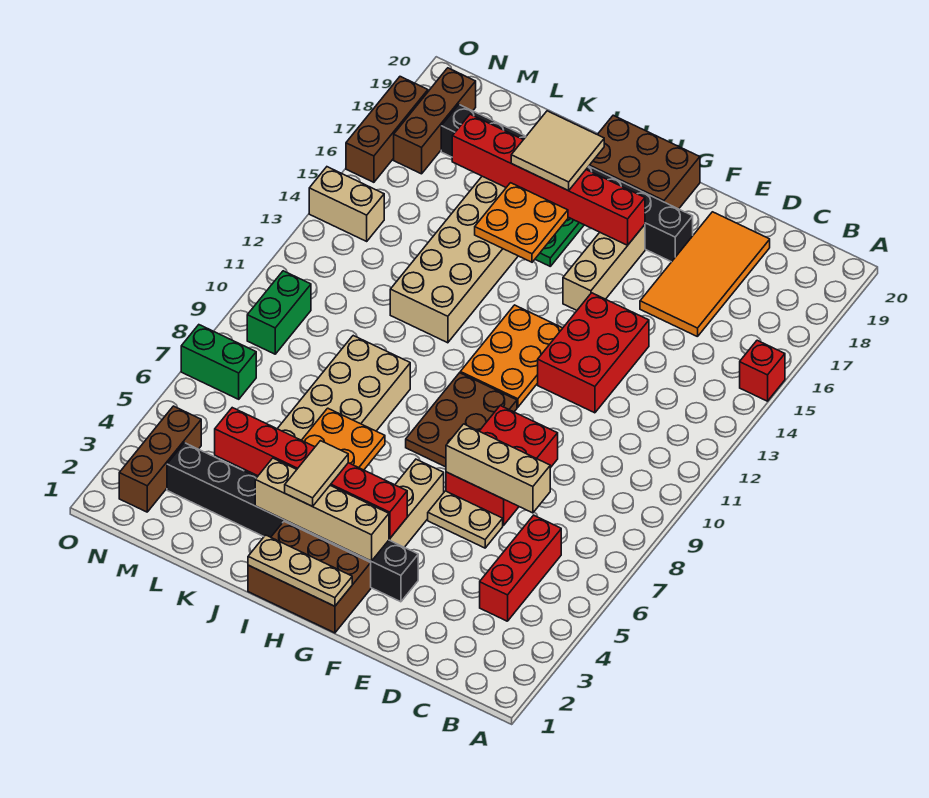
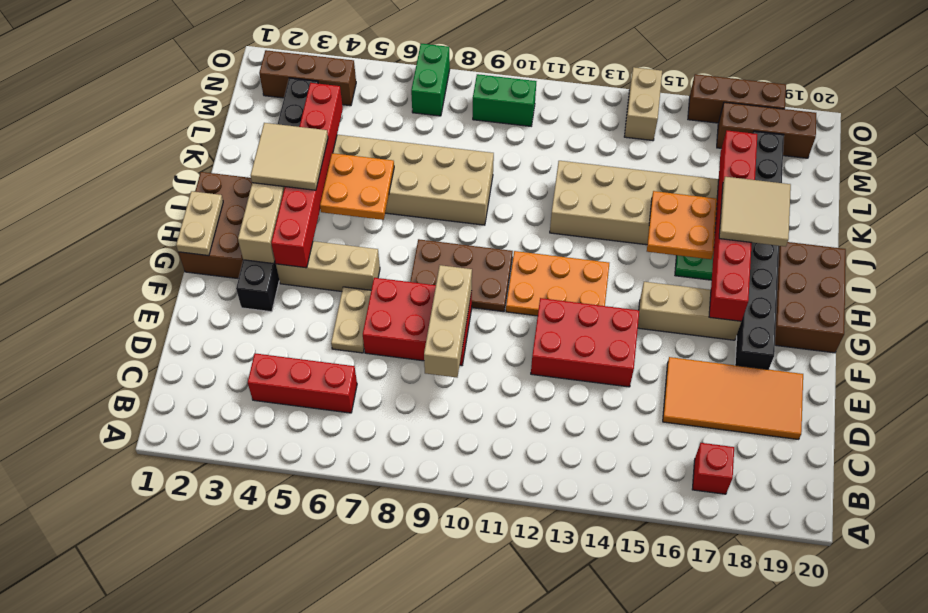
red 1x1 brick [740,340,785,401] -> red 1x1 brick moved to [692,443,734,494]
tan 1x3 brick [446,424,550,513] -> tan 1x3 brick moved to [424,265,472,377]
tan 1x3 plate [248,535,352,606] -> tan 1x2 plate [176,191,223,256]
tan 1x2 tile [285,441,348,506] -> tan 2x2 tile [251,123,328,190]

